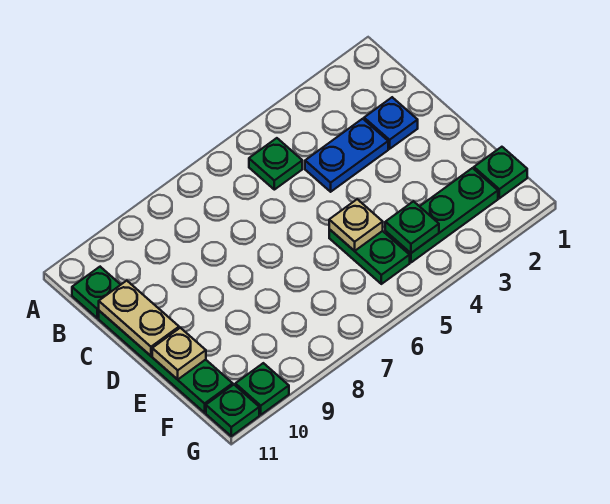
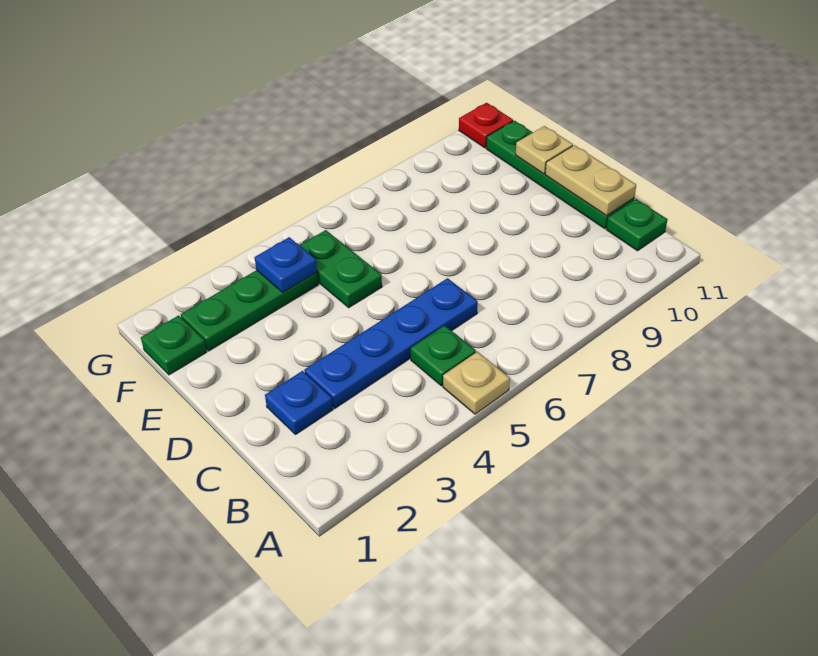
blue 1x2 plate [305,119,388,192] -> blue 1x4 plate [304,278,478,408]
tan 1x1 plate [329,199,383,251] -> tan 1x1 plate moved to [443,352,510,414]
green 1x1 plate [385,201,439,253] -> blue 1x1 plate [255,237,317,292]
green 1x1 plate [235,363,289,415] -> none
green 1x1 plate [206,385,259,436] -> red 1x1 plate [459,103,513,148]

